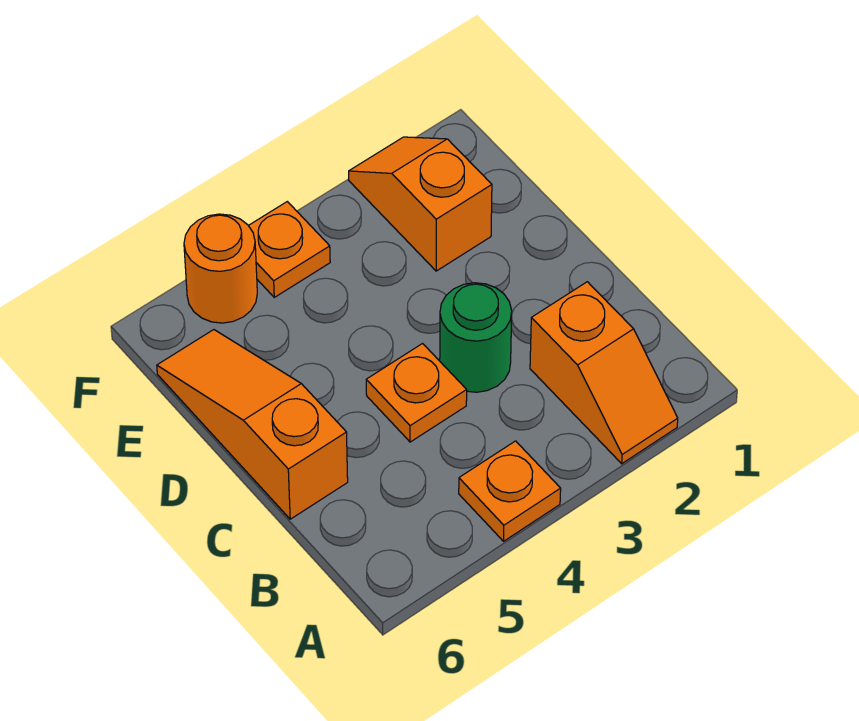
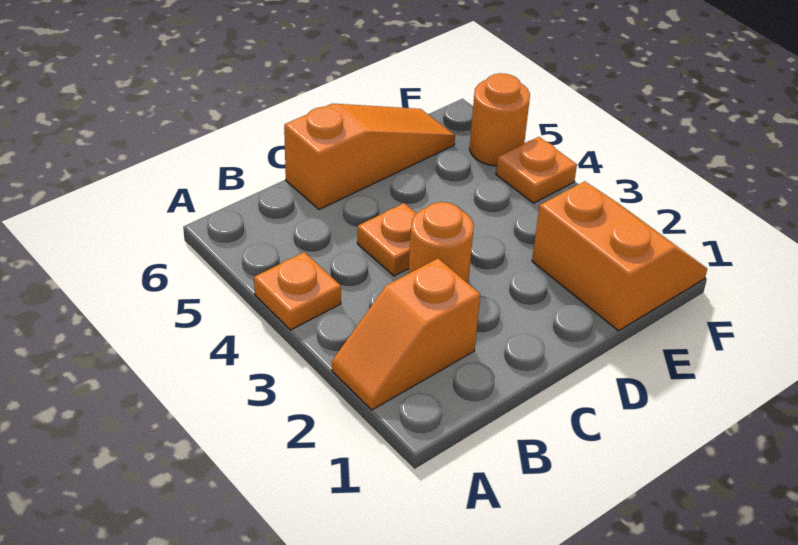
green 1x1 round brick [440,283,512,392] -> orange 1x1 round brick [409,202,474,283]
orange 1x2 slope [349,137,492,271] -> orange 2x2 slope [532,181,707,331]

